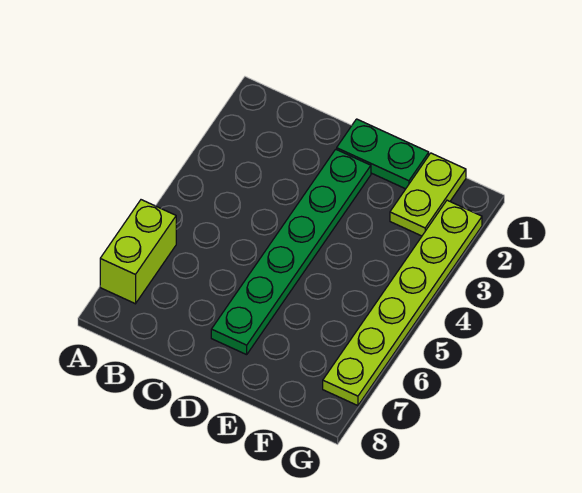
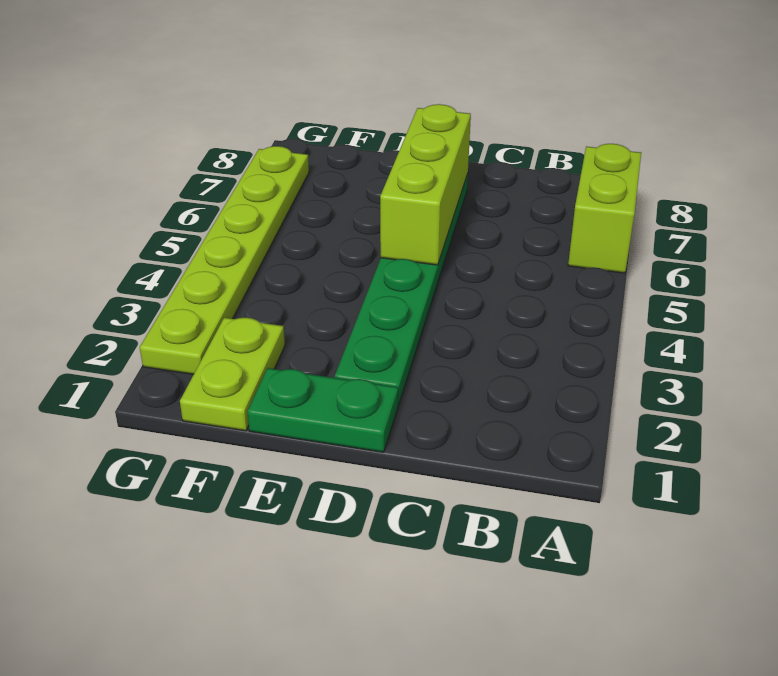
none -> lime 1x3 brick [380,104,471,265]

